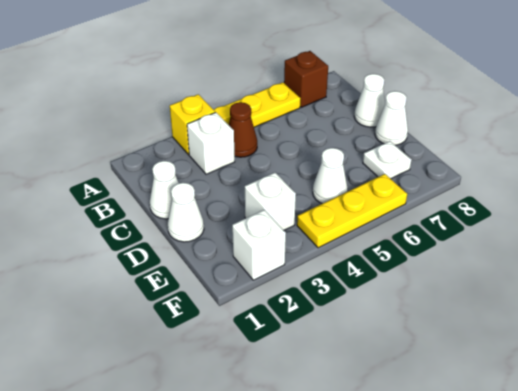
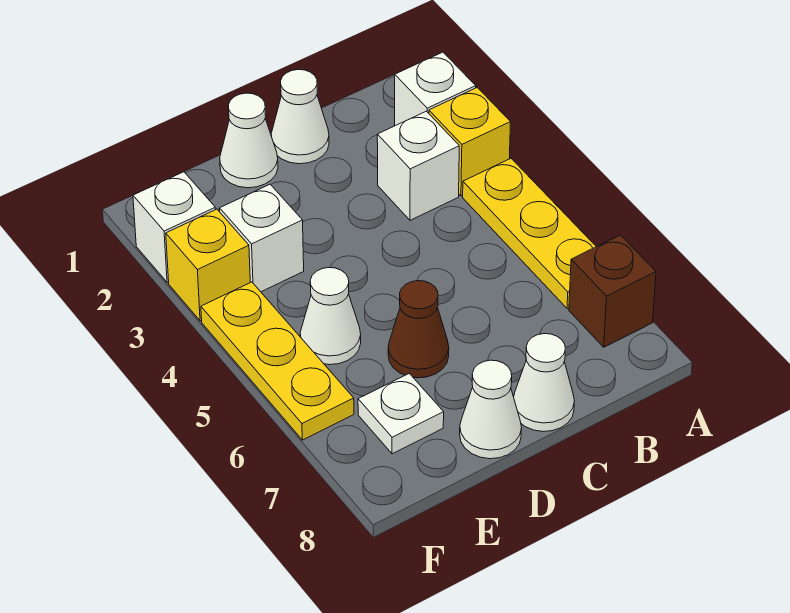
none -> white 1x1 brick [395,52,476,126]
brown 1x1 cone [229,102,257,157] -> brown 1x1 cone moved to [388,281,449,378]
none -> yellow 1x1 brick [166,209,250,321]

